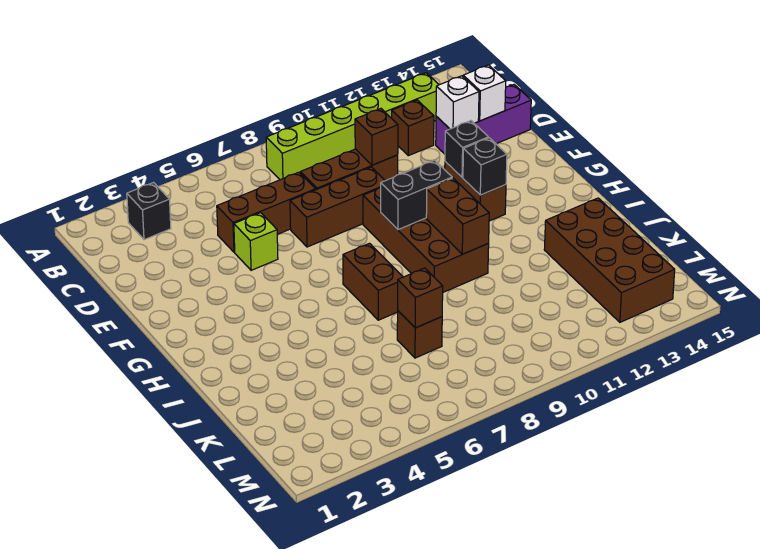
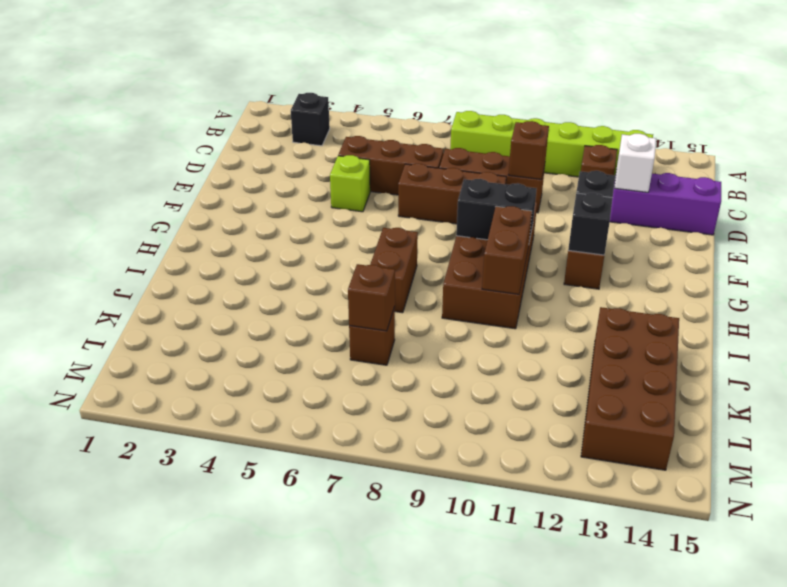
white 1x1 brick [463,65,506,121] -> none

